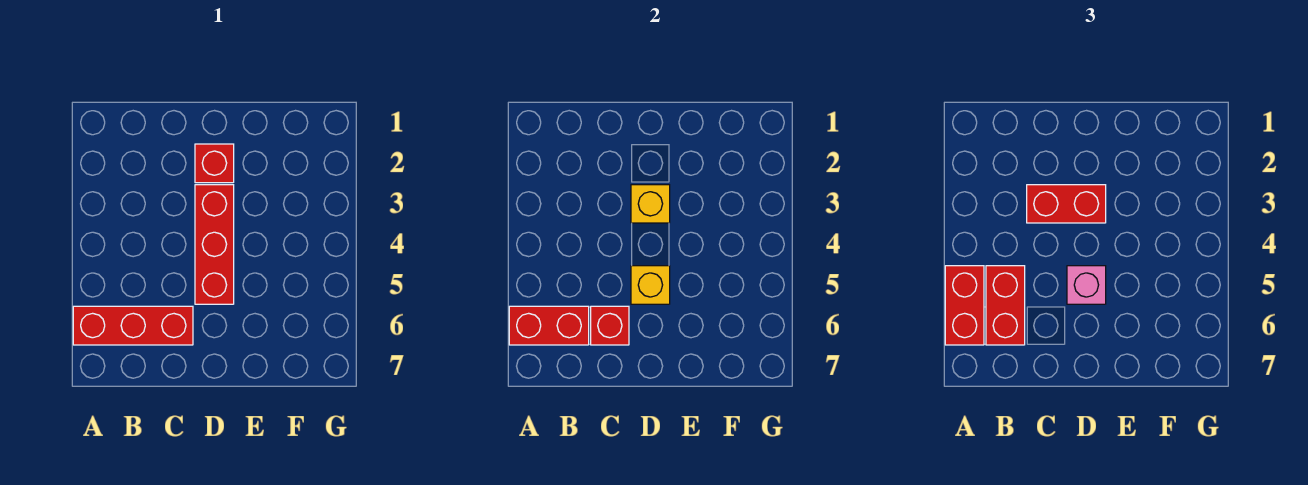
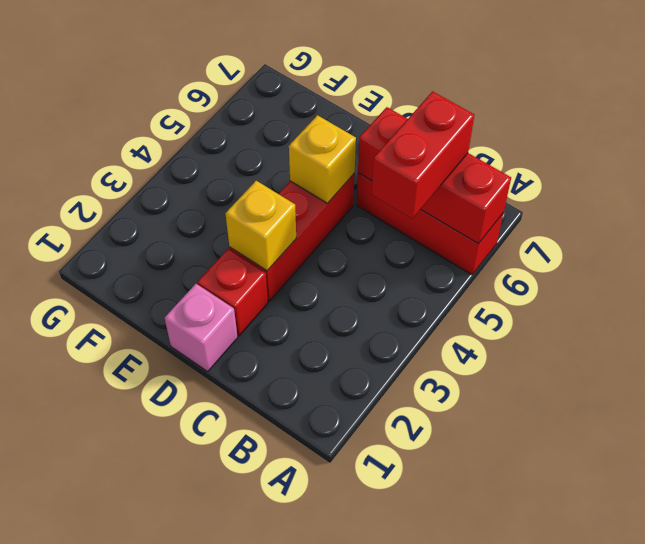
red 1x2 brick [945,266,984,345] -> none
red 1x2 brick [1027,185,1106,223] -> none
pink 1x1 brick [1067,266,1106,304] -> pink 1x1 brick moved to [165,284,238,371]

